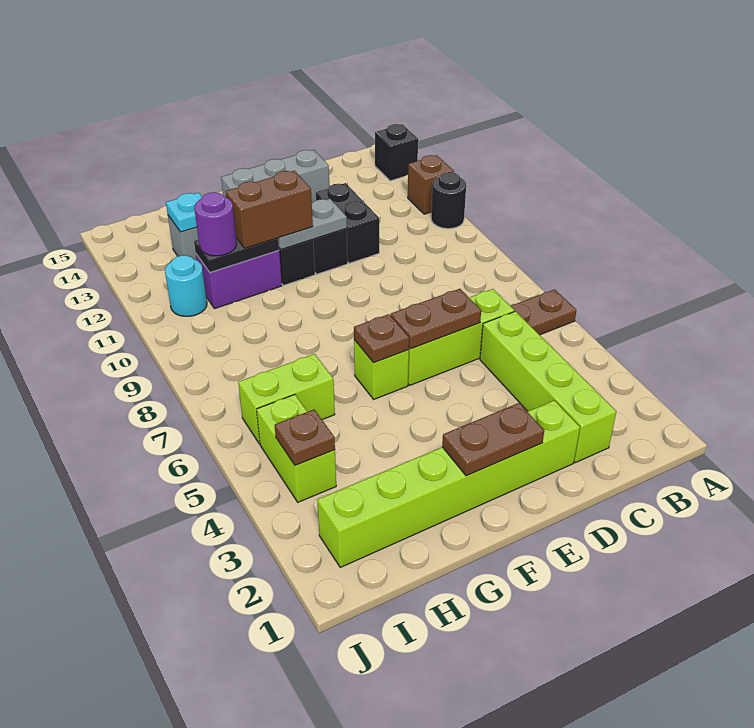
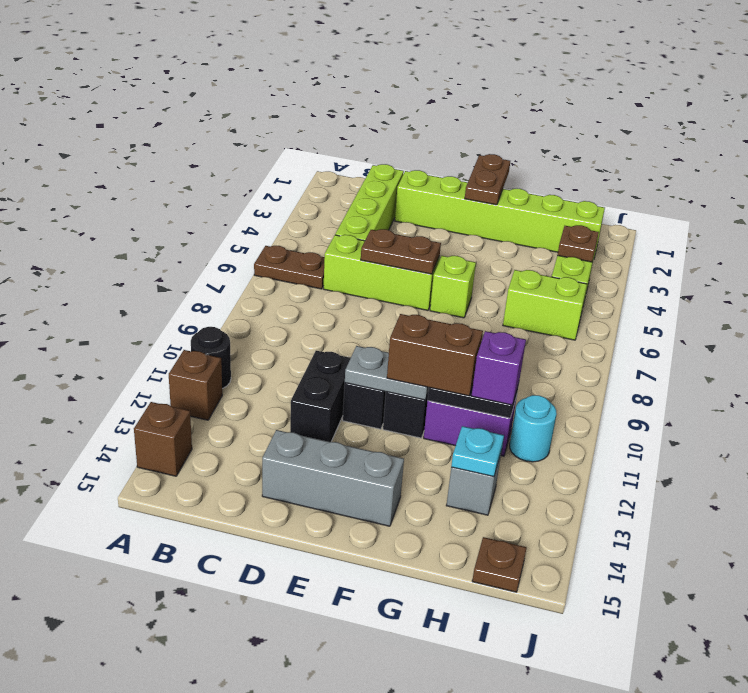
black 1x1 brick [375,124,418,181] -> brown 1x1 brick [134,402,192,476]
brown 1x2 plate [442,403,544,476] -> brown 1x2 plate turned to [465,154,510,205]
brown 1x1 plate [354,314,409,363] -> brown 1x1 plate moved to [472,537,527,592]
purple 1x1 round brick [194,192,237,256] -> purple 1x1 brick [472,331,526,405]

